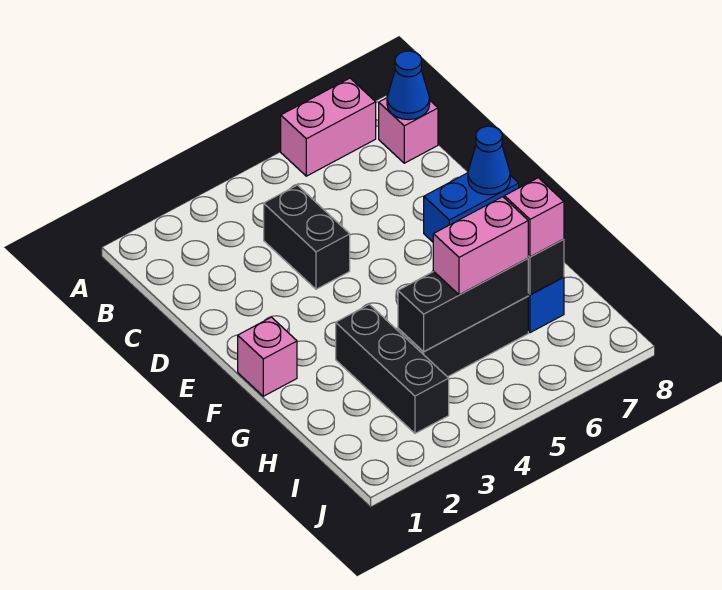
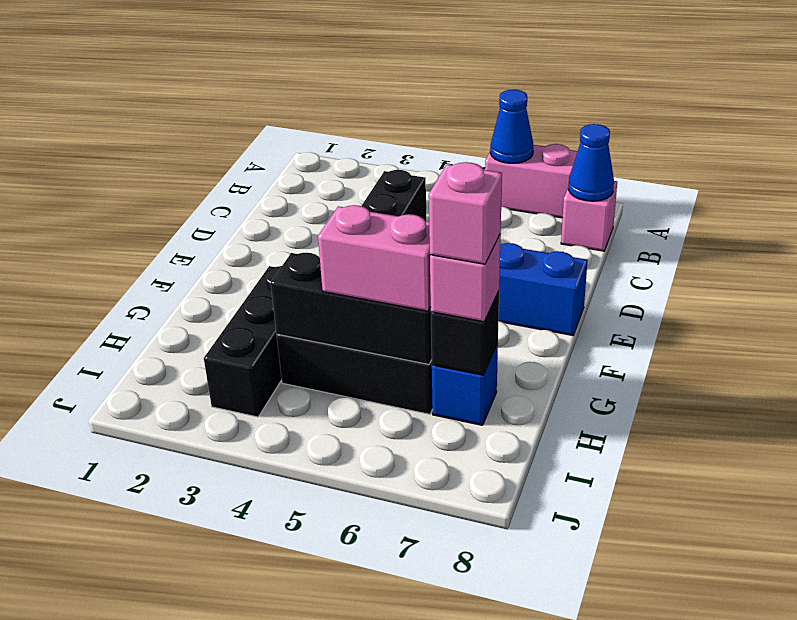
blue 1x1 cone [468,126,510,195] -> blue 1x1 cone moved to [490,90,534,163]
pink 1x1 brick [238,317,297,396] -> pink 1x1 brick moved to [429,162,502,264]

